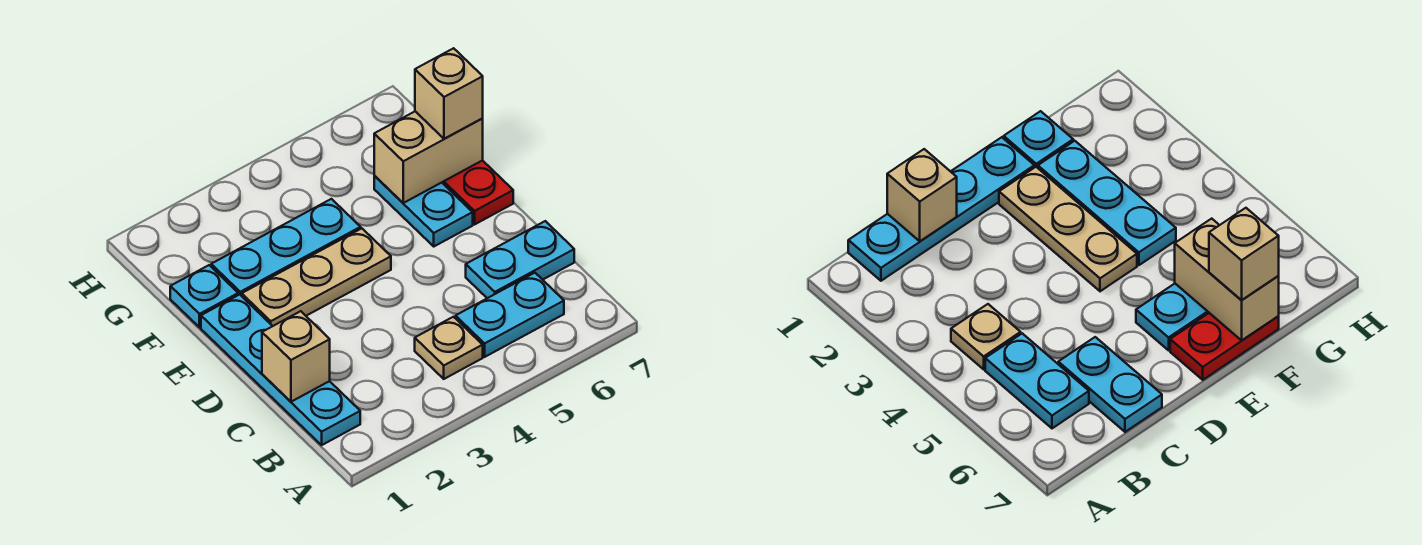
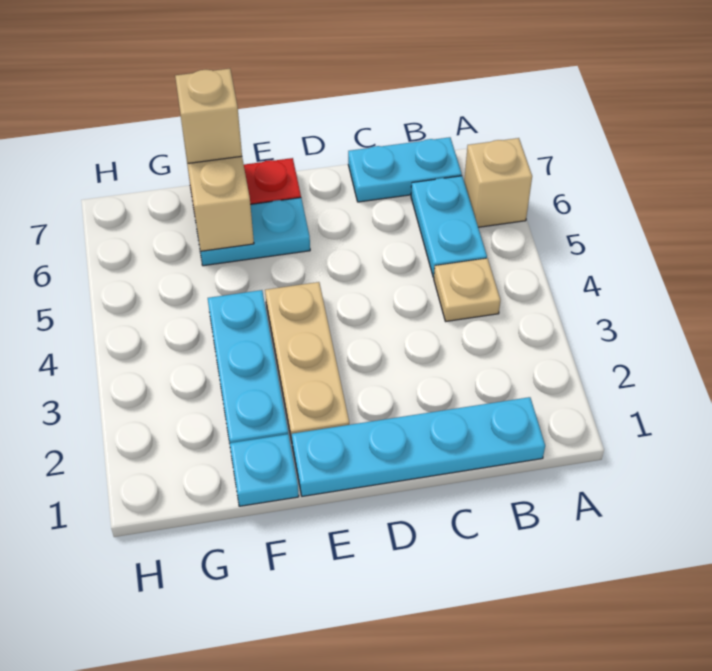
tan 1x1 brick [262,311,330,402] -> tan 1x1 brick moved to [464,138,532,227]
cyan 1x2 plate [466,221,574,298] -> cyan 1x2 plate turned to [348,137,462,202]

